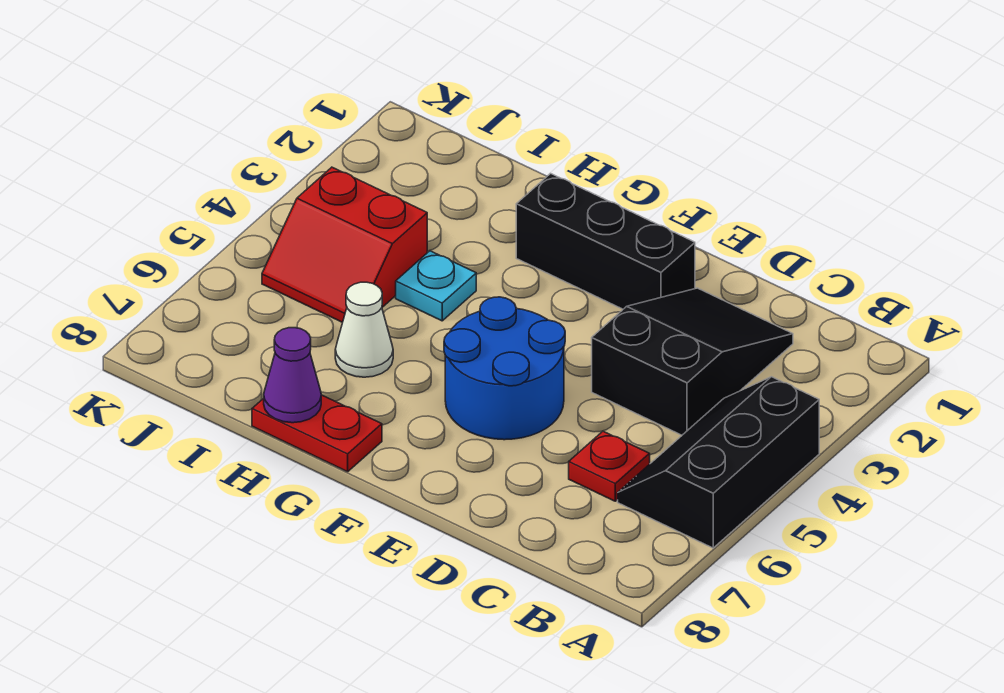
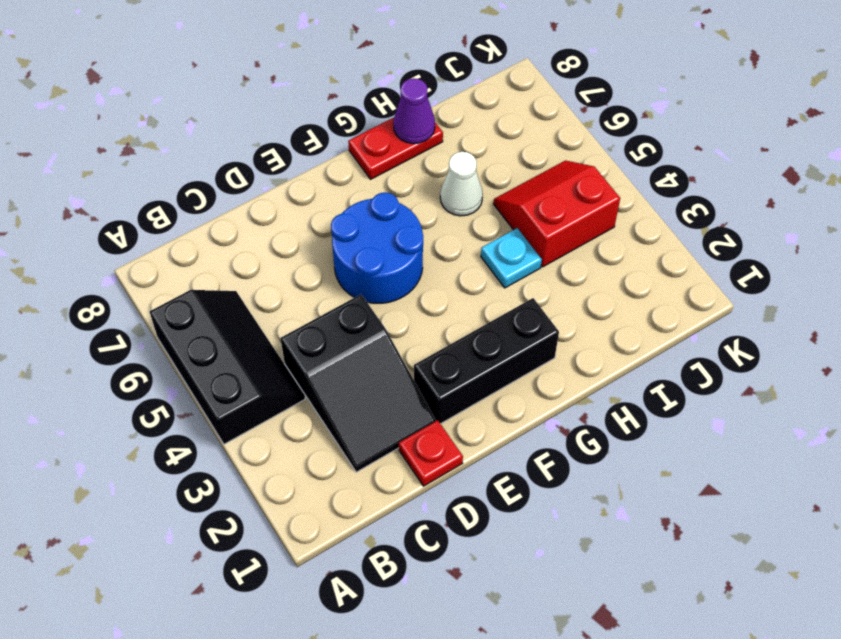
red 1x1 plate [569,431,650,501] -> red 1x1 plate moved to [399,420,463,486]

